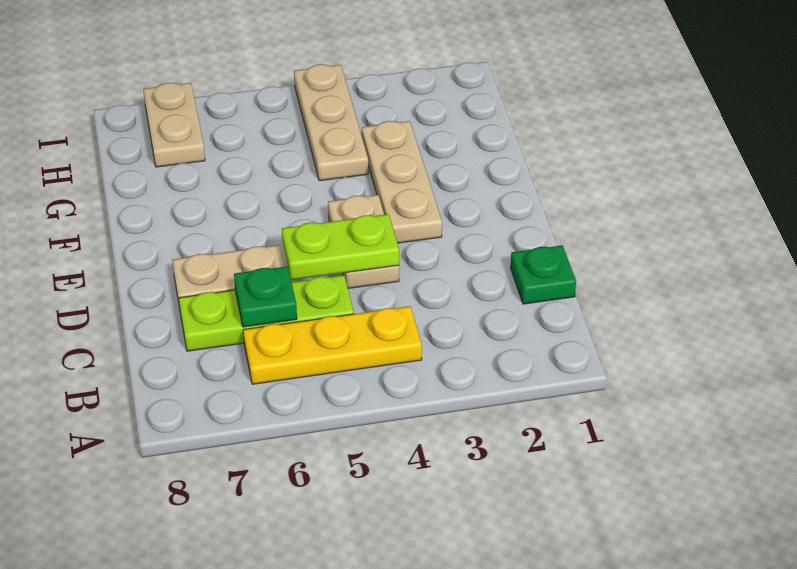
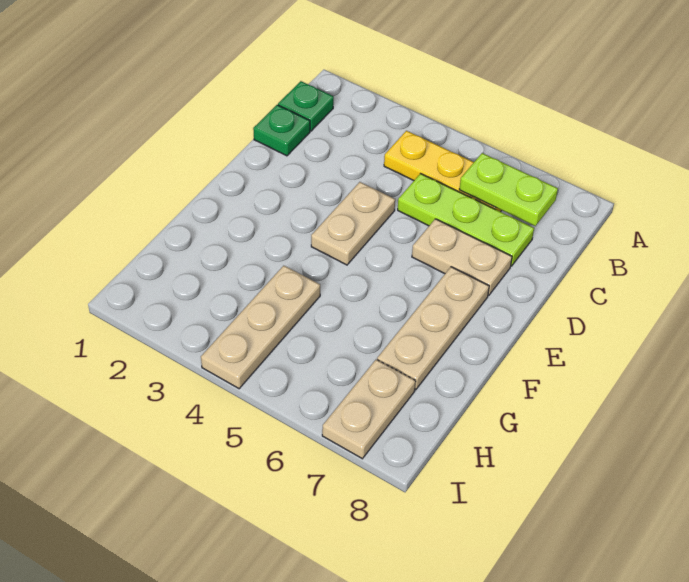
green 1x1 plate [234,266,297,327] -> green 1x1 plate moved to [278,81,334,131]
lime 1x2 plate [282,214,399,280] -> lime 1x2 plate moved to [459,153,558,226]
tan 1x3 plate [362,121,442,243] -> tan 1x3 plate moved to [377,267,489,390]

